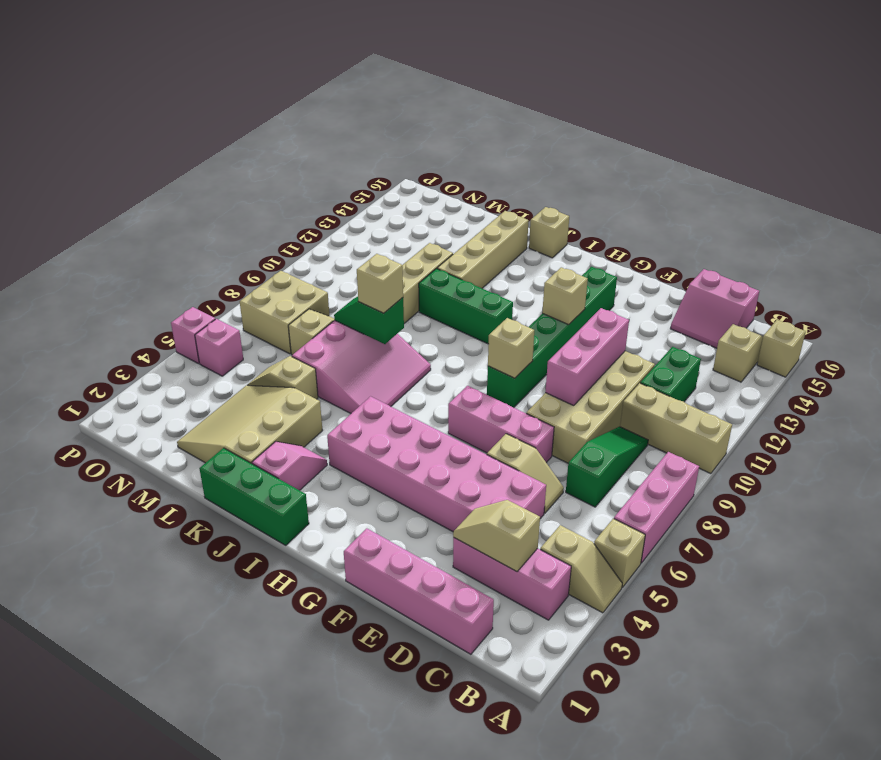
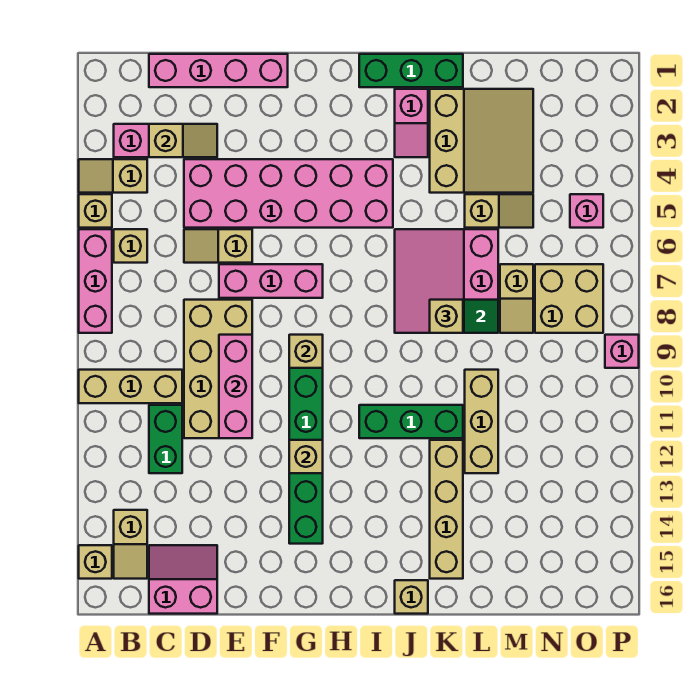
none -> tan 1x1 brick [114,229,147,263]
green 1x3 slope [566,427,648,507] -> none
pink 1x1 brick [171,307,215,364] -> pink 1x1 brick moved to [605,335,639,368]

